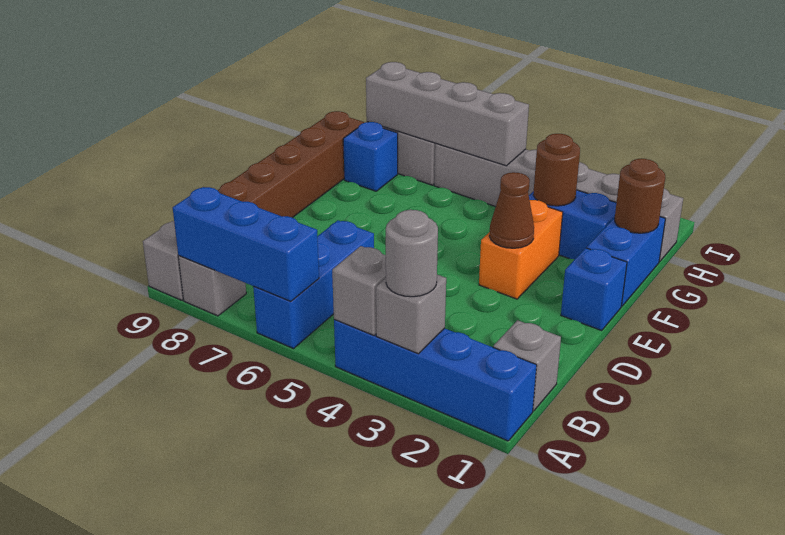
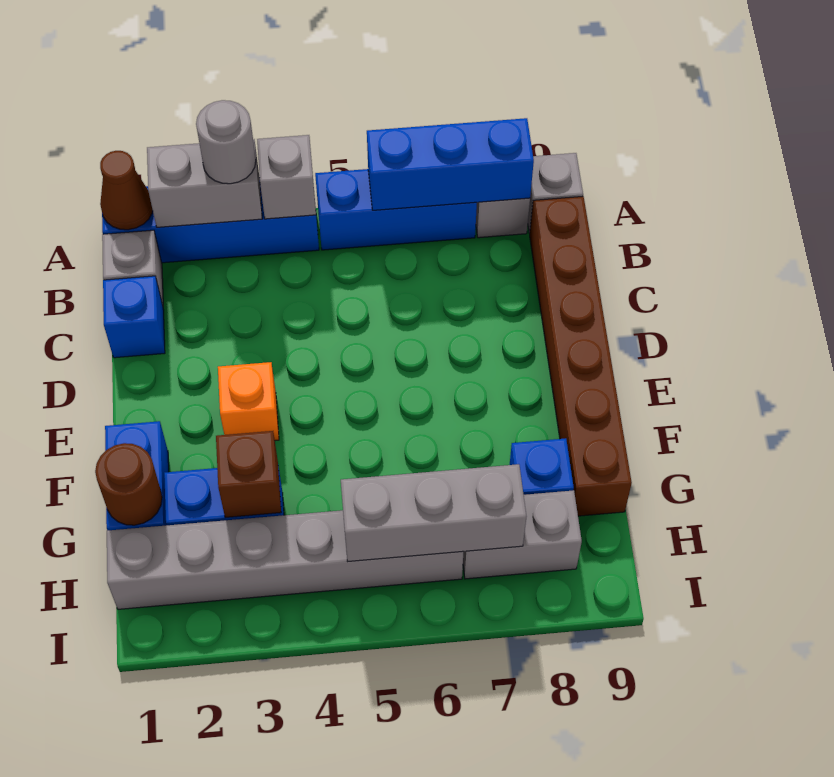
grey 1x1 brick [376,275,446,354] -> grey 1x2 brick [147,139,262,227]
blue 1x3 brick [253,220,374,348] -> blue 1x3 brick turned to [315,169,477,250]
blue 1x1 brick [561,248,627,330] -> blue 1x1 brick moved to [103,276,165,358]
orange 1x2 brick [479,200,563,299] -> orange 1x1 brick [218,362,279,441]
brown 1x1 cone [489,172,534,248] -> brown 1x1 cone moved to [100,151,153,230]
brown 1x1 round brick [533,134,580,206] -> brown 1x1 brick [216,431,281,518]
grey 1x4 brick [366,62,529,166] -> grey 1x3 brick [341,464,526,562]

